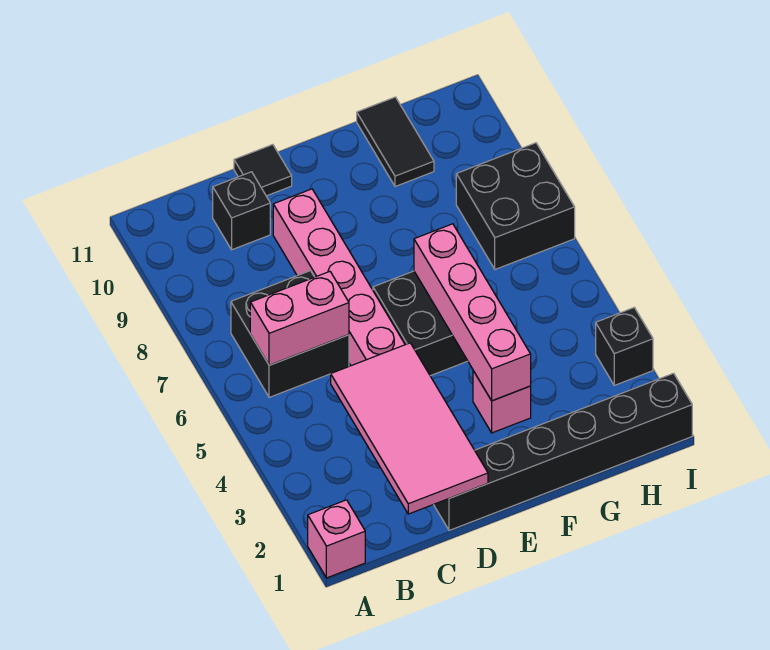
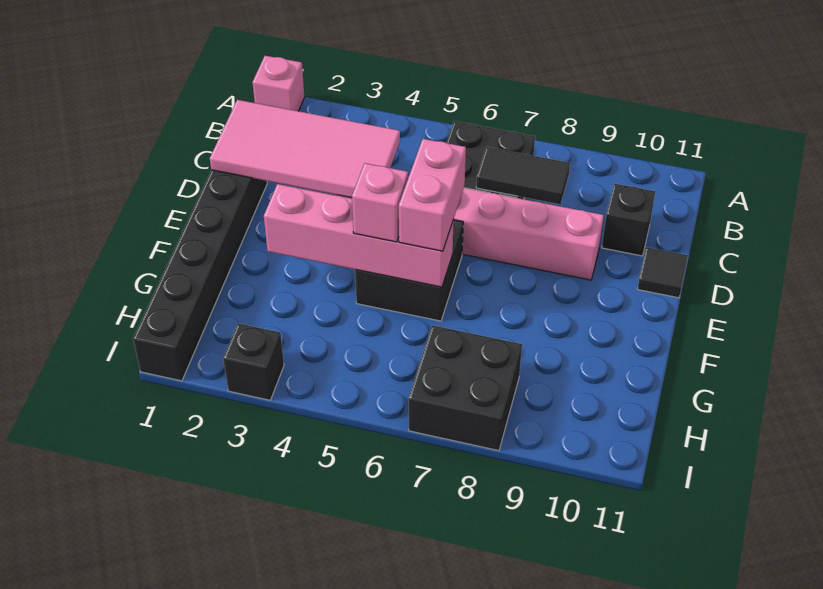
pink 1x2 brick [250,272,349,365] -> pink 1x2 brick moved to [399,139,466,251]
pink 1x1 brick [473,371,531,433] -> pink 1x1 brick moved to [352,163,408,242]
black 1x2 tile [357,97,434,187] -> black 1x2 tile moved to [476,147,570,204]

